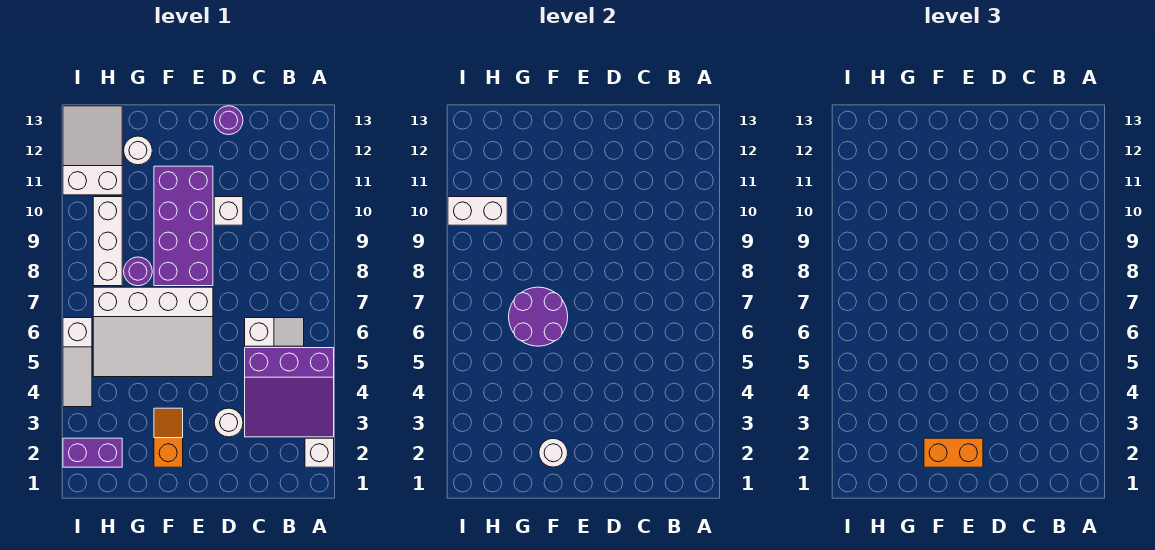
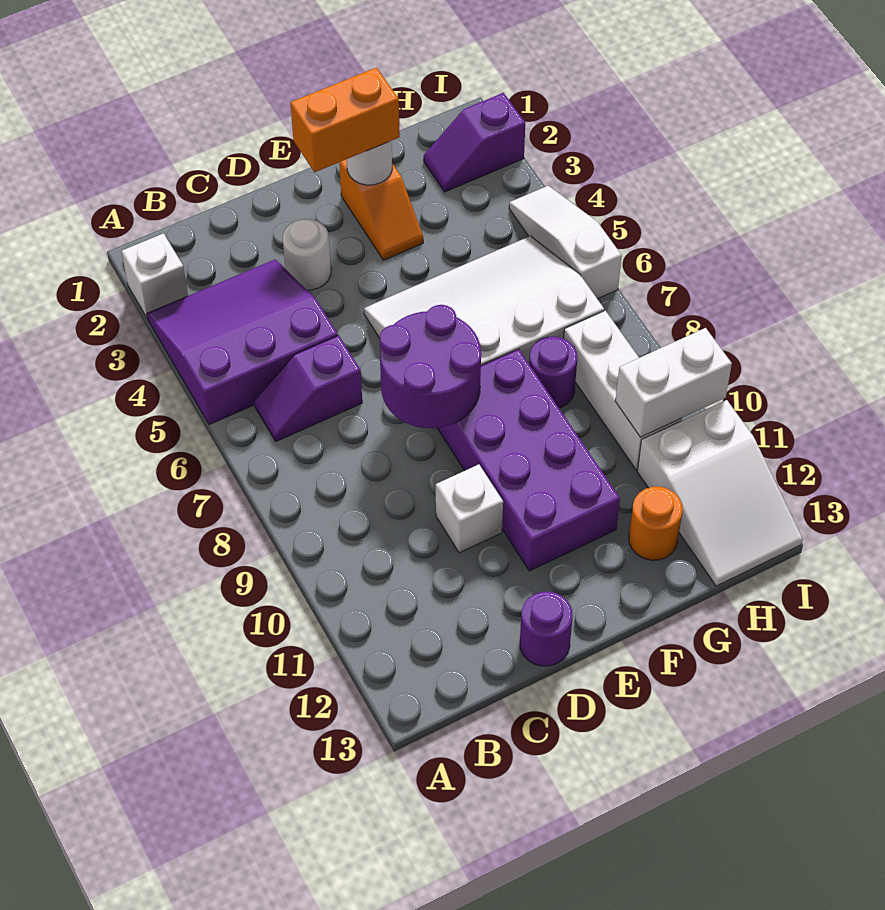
white 1x2 slope [245,318,304,346] -> purple 1x2 slope [254,335,362,441]
purple 2x2 round brick [509,287,568,346] -> purple 2x2 round brick moved to [380,305,481,428]
white 1x1 round brick [124,136,152,165] -> orange 1x1 round brick [629,487,683,560]
purple 1x2 brick [63,438,122,467] -> purple 1x2 slope [424,93,525,192]

